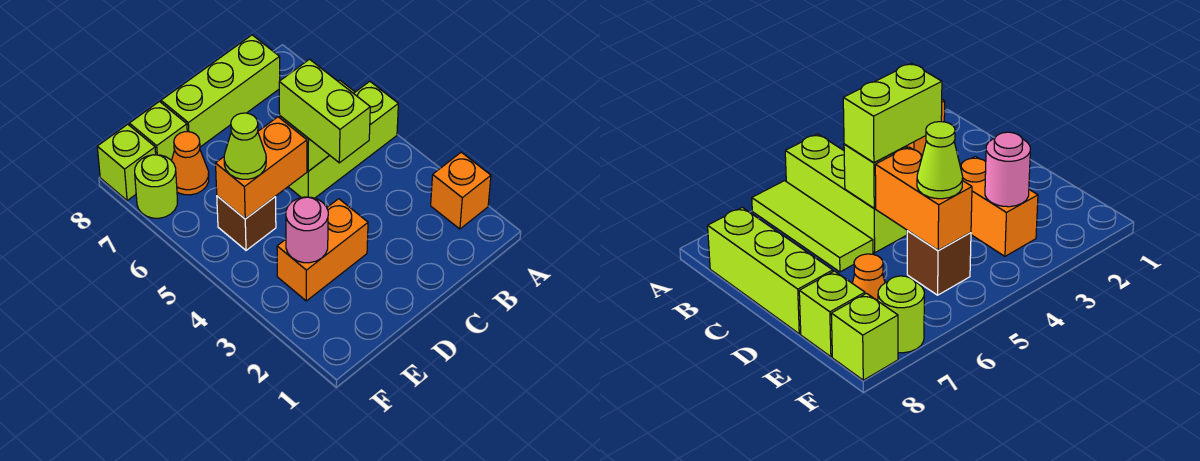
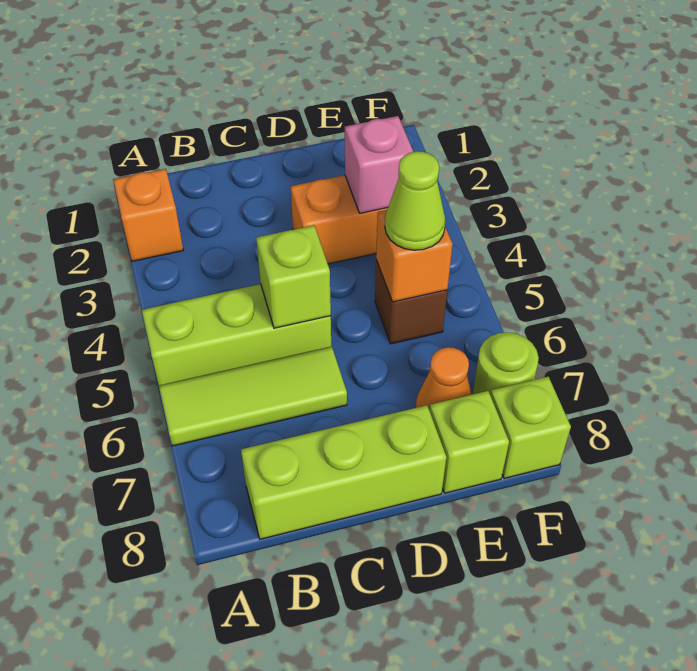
lime 1x2 brick [279,59,370,163] -> none
orange 1x2 brick [216,117,307,219] -> orange 1x1 brick [376,210,453,302]
pink 1x1 round brick [286,197,328,263] -> pink 1x1 brick [344,116,413,213]

